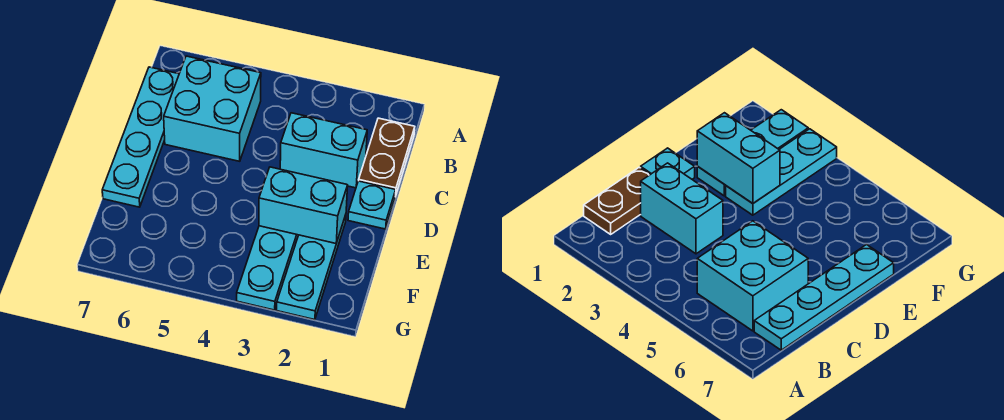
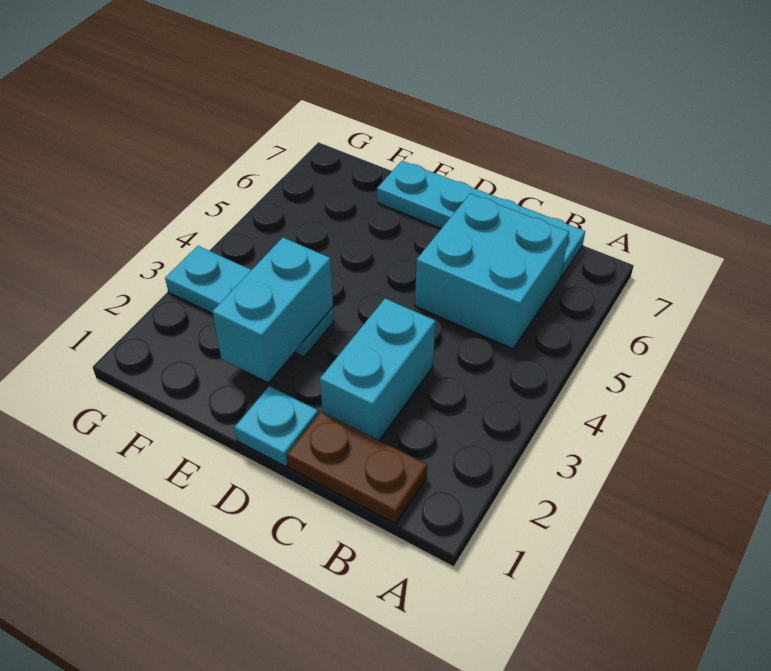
cyan 1x3 plate [277,215,346,320] -> none

